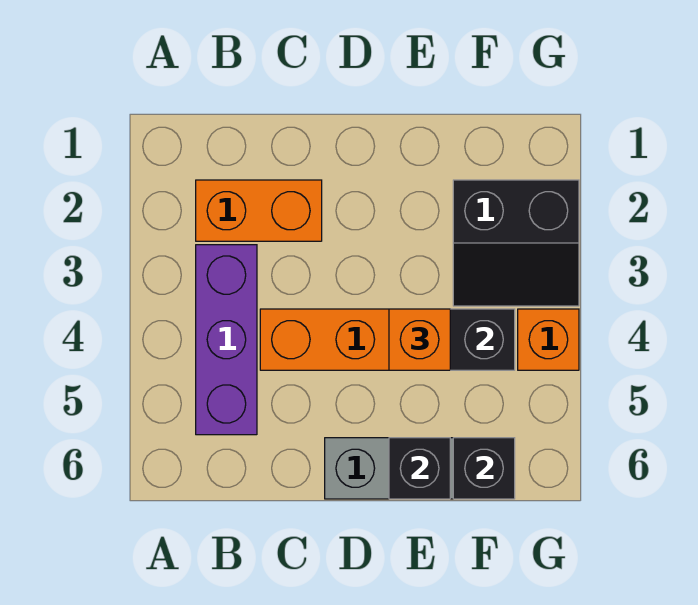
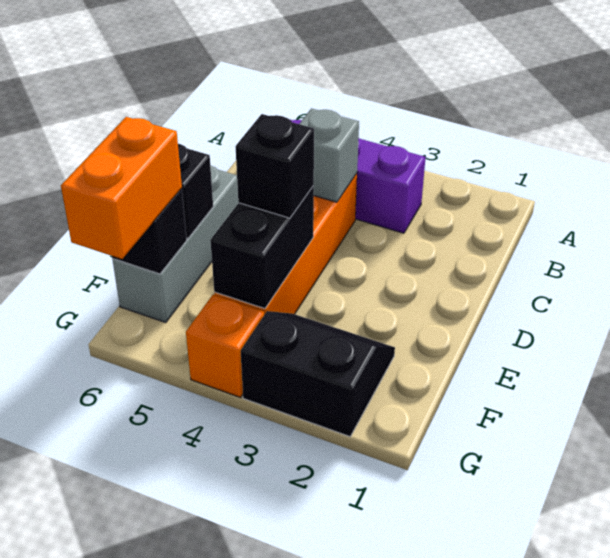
orange 1x2 brick [196,180,322,241] -> orange 1x2 brick moved to [61,117,182,259]
none -> grey 1x1 brick [300,109,359,202]
orange 1x1 brick [389,309,450,370] -> black 1x1 brick [235,114,314,218]
black 2x2 slope [453,180,579,306] -> black 2x2 slope turned to [241,311,395,437]

